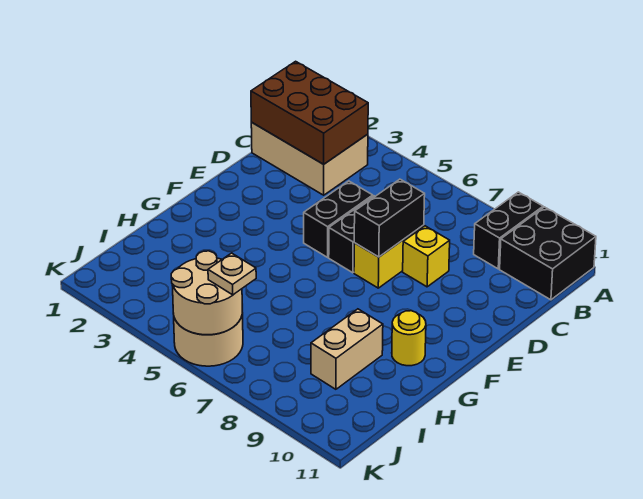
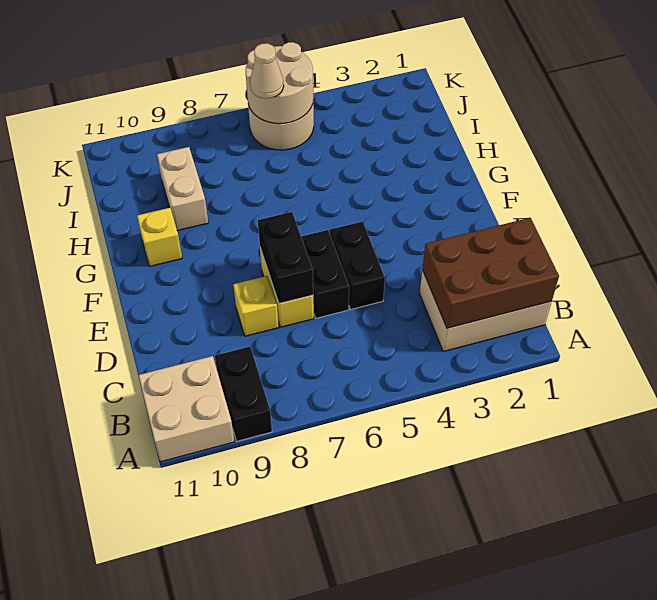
black 2x2 brick [500,207,596,300] -> tan 2x2 brick [139,356,235,462]
yellow 1x1 round brick [392,311,426,366] -> yellow 1x1 brick [137,208,182,266]
tan 1x1 plate [208,253,256,295] -> tan 1x1 cone [250,43,284,99]

